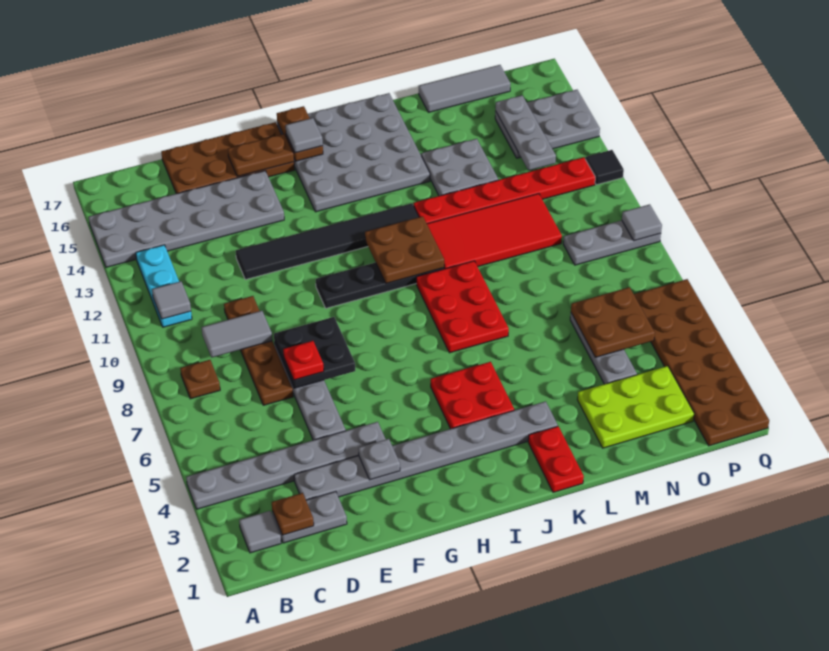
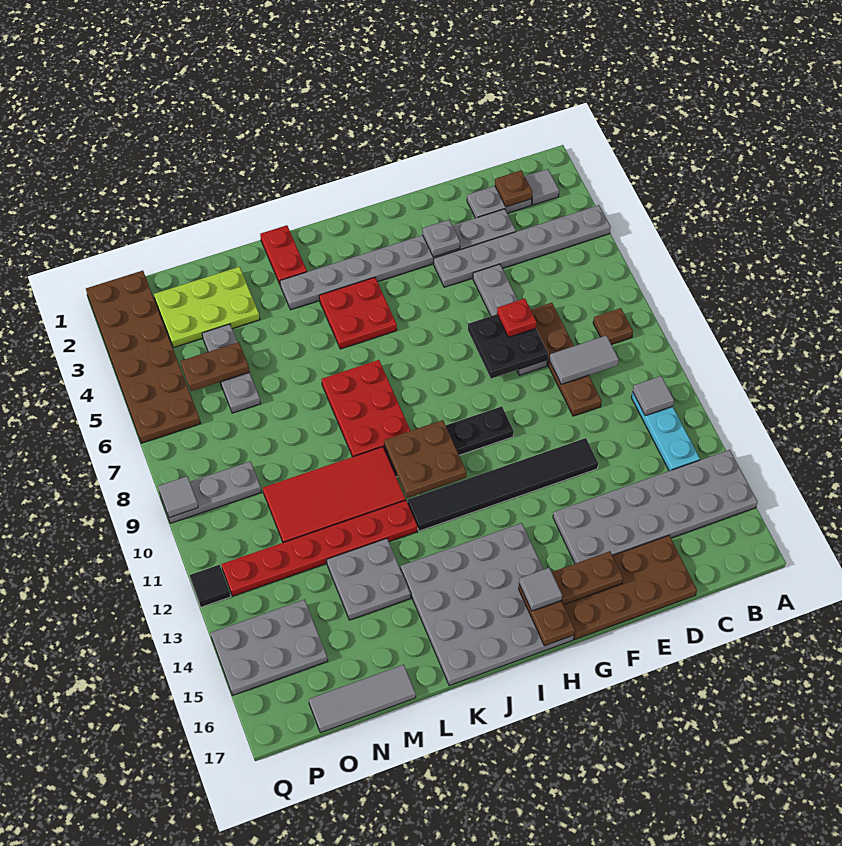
brown 2x2 plate [571,287,655,357] -> brown 1x2 plate [181,342,249,391]
grey 1x3 plate [496,95,556,171] -> none

